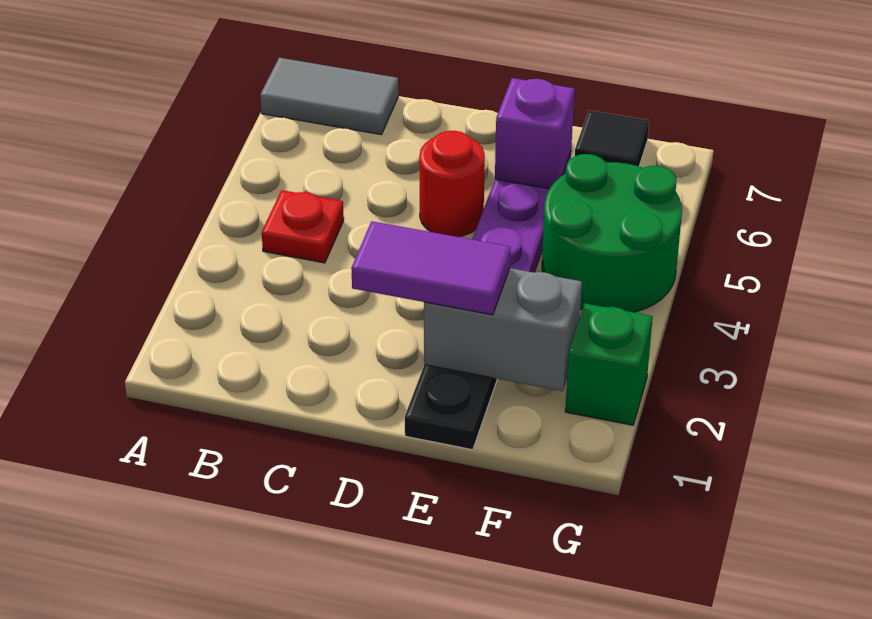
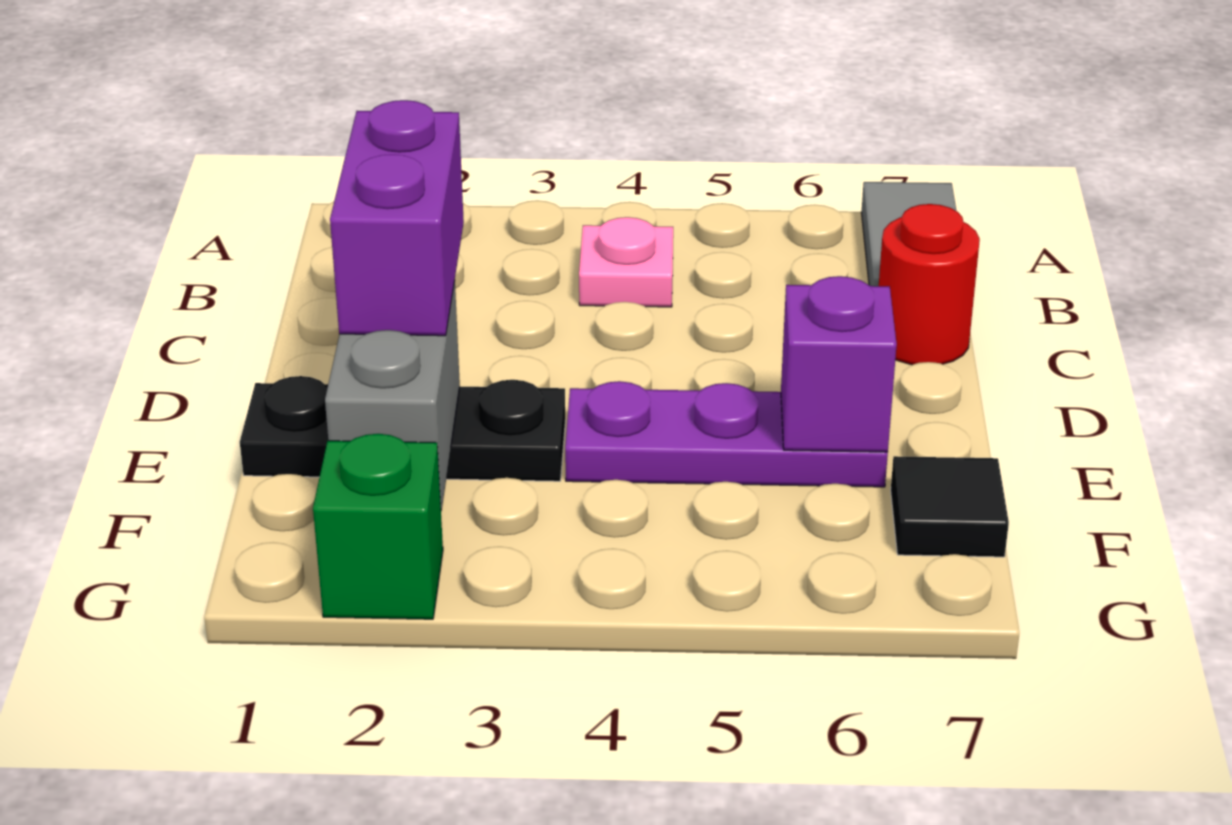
red 1x1 plate [262,190,344,263] -> pink 1x1 plate [579,217,673,307]
purple 1x2 tile [351,221,511,315] -> purple 1x2 brick [330,100,464,336]
red 1x1 round brick [419,131,485,237] -> red 1x1 round brick moved to [879,204,980,365]
green 2x2 round brick [542,154,682,312] -> none

